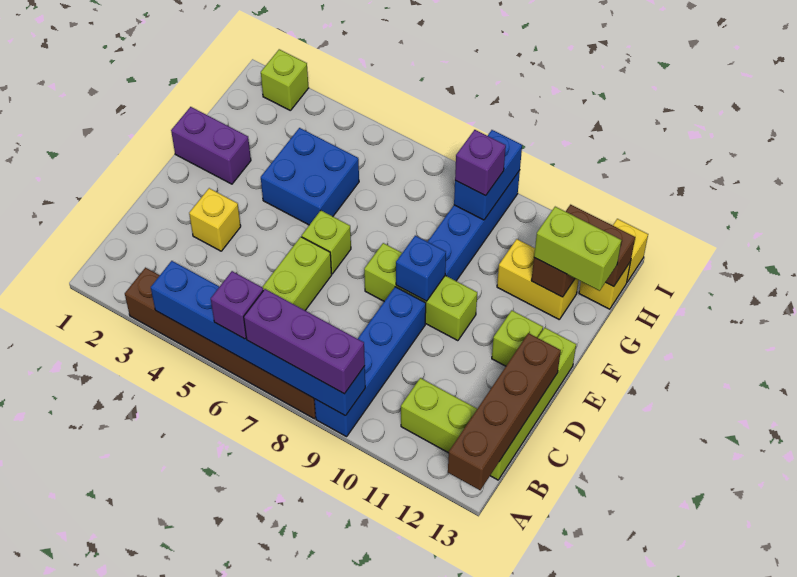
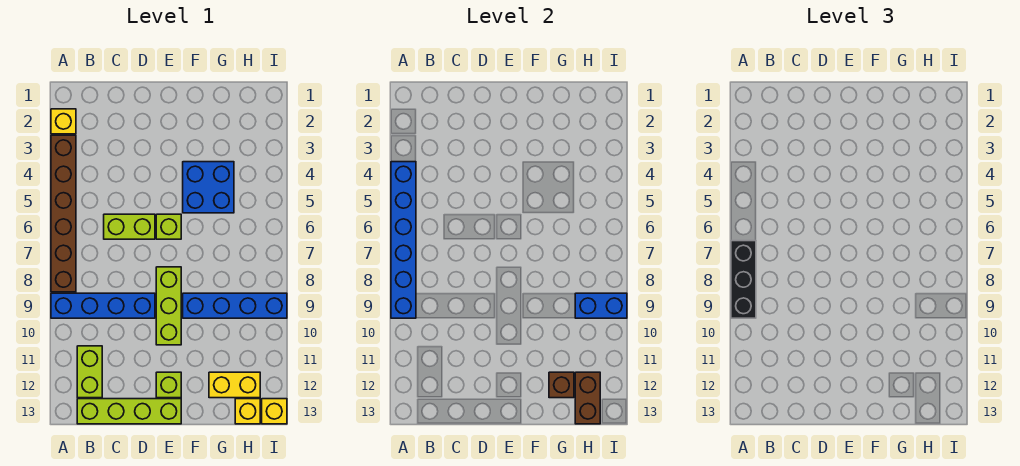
purple 1x1 brick [211,271,263,339] -> none
purple 1x3 brick [244,289,365,394] -> black 1x3 brick [731,241,756,318]
brown 1x4 brick [448,333,561,490] -> none
yellow 1x1 brick [189,188,241,251] -> yellow 1x1 brick moved to [51,109,76,134]
blue 1x1 brick [396,236,446,301] -> none
purple 1x2 brick [171,107,251,184] -> none
yellow 1x2 brick [497,239,579,319] -> yellow 1x2 brick turned to [209,372,260,398]
lime 1x2 brick [534,207,621,291] -> none
purple 1x1 brick [455,130,506,196] -> none
lime 1x1 brick [261,49,309,111] -> none

